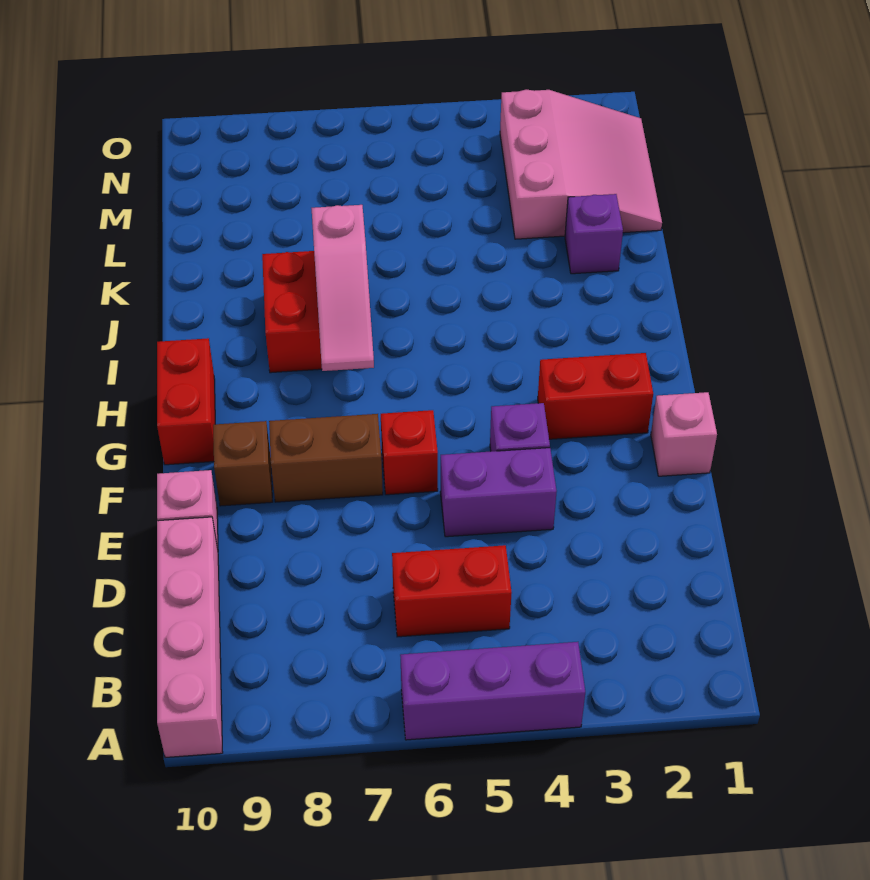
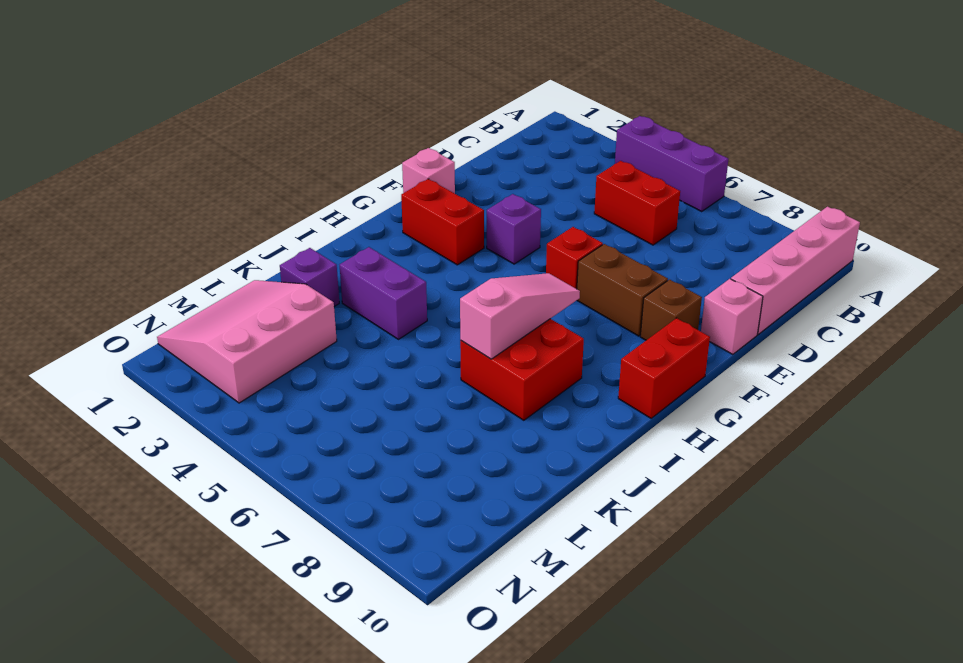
purple 1x2 brick [440,448,557,537] -> purple 1x2 brick moved to [340,247,427,339]

